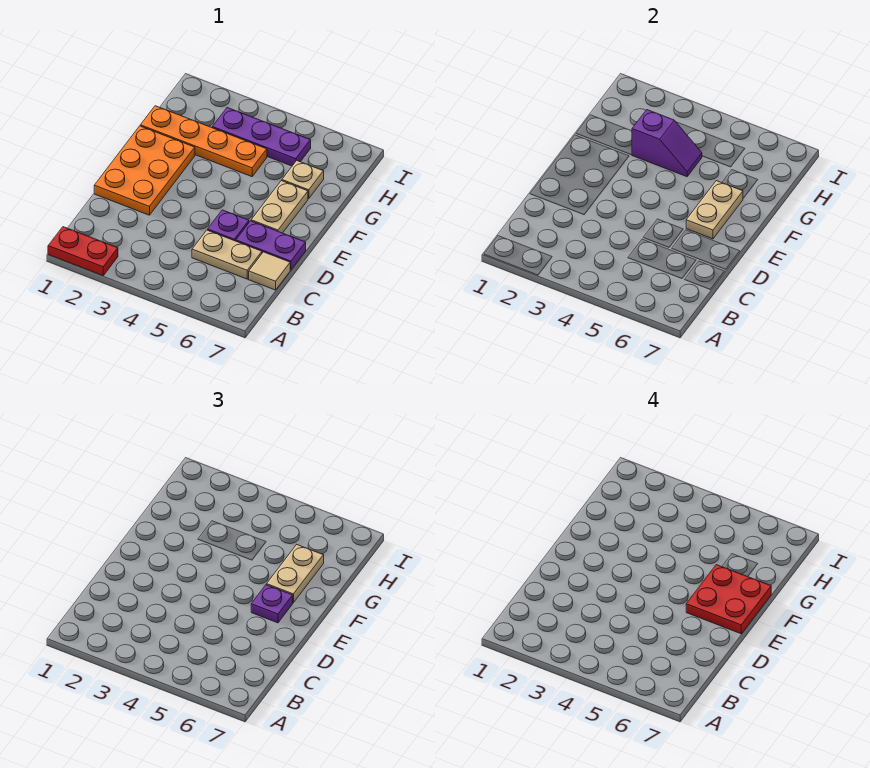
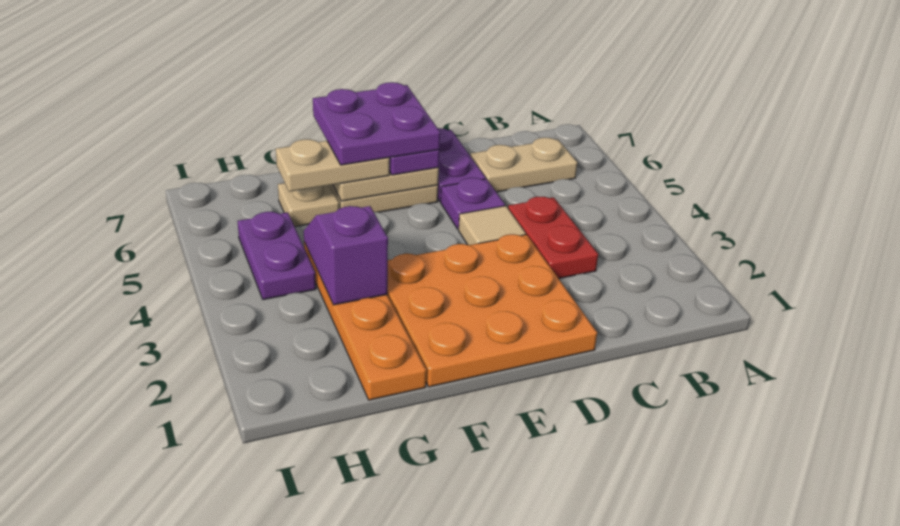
red 1x2 plate [48,227,118,275] -> red 1x2 plate moved to [508,197,598,278]
tan 1x2 plate [192,230,262,279] -> tan 1x2 plate turned to [471,138,577,192]
tan 1x1 tile [249,252,290,290] -> tan 1x1 tile moved to [459,206,526,245]
orange 2x3 plate [94,126,195,215] -> orange 3x3 plate [387,234,597,387]
red 2x2 plate [686,565,771,634] -> purple 2x2 plate [313,82,440,165]
purple 1x3 plate [212,108,311,166] -> purple 1x2 plate [238,212,316,300]

